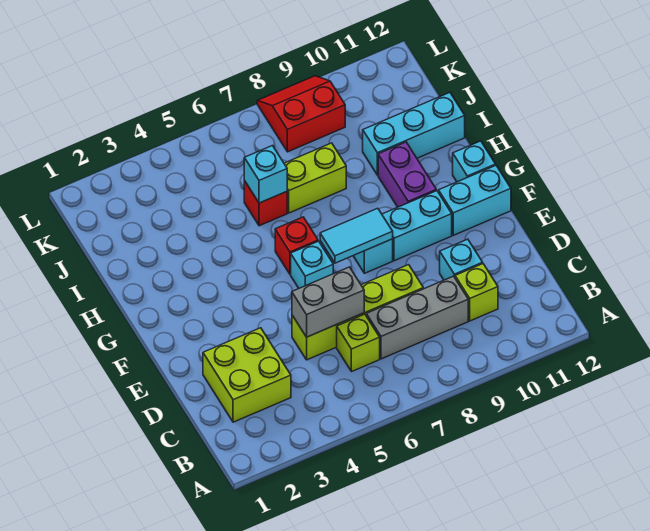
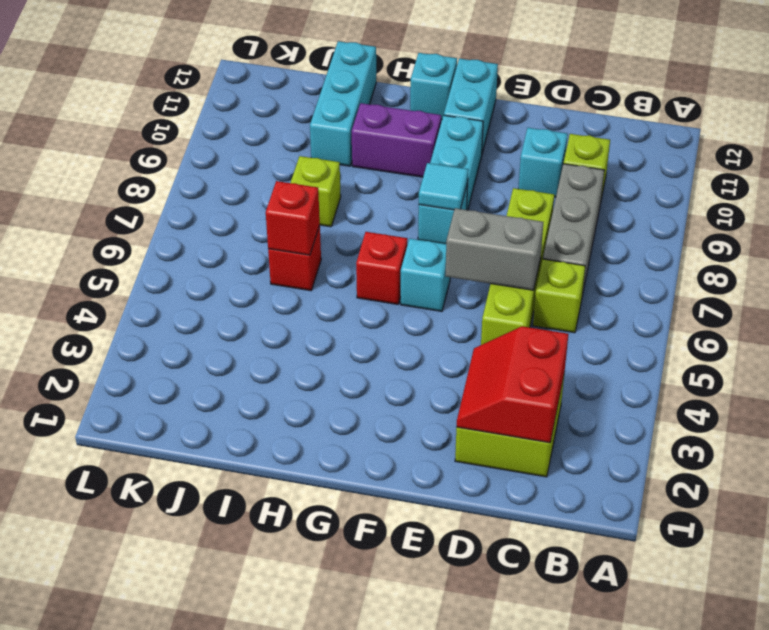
grey 1x2 brick [292,267,364,337] -> grey 1x2 brick turned to [445,208,543,290]
cyan 1x2 tile [320,208,393,263] -> cyan 1x1 tile [419,163,468,210]
cyan 1x1 brick [244,146,287,203] -> red 1x1 brick [266,181,320,255]
lime 1x2 brick [284,143,346,213] -> lime 1x1 brick [290,156,341,227]
red 2x2 slope [257,76,345,152] -> red 2x2 slope moved to [457,326,568,443]

